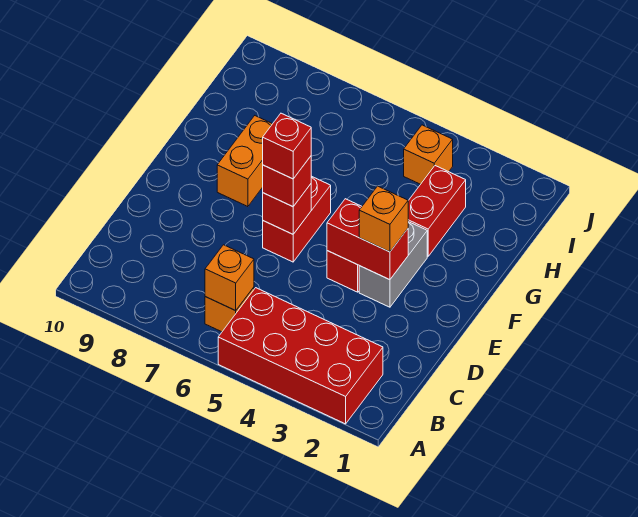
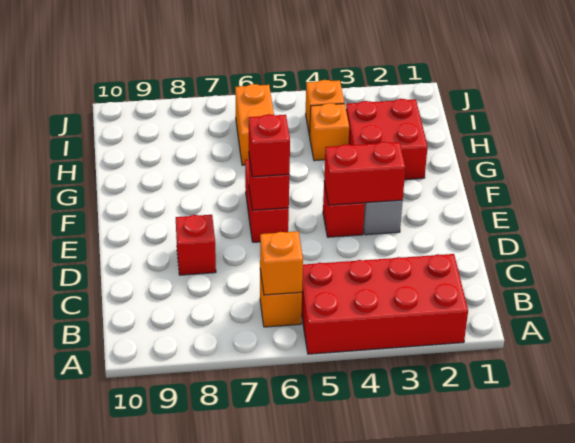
orange 1x1 brick [359,186,408,252] -> orange 1x1 brick moved to [310,103,349,161]
red 1x1 brick [263,113,311,179] -> red 1x1 brick moved to [176,215,216,275]
orange 1x2 brick [217,116,272,207] -> orange 1x2 brick moved to [235,84,274,165]
red 1x2 brick [408,166,466,256] -> red 2x2 brick [346,99,428,180]

